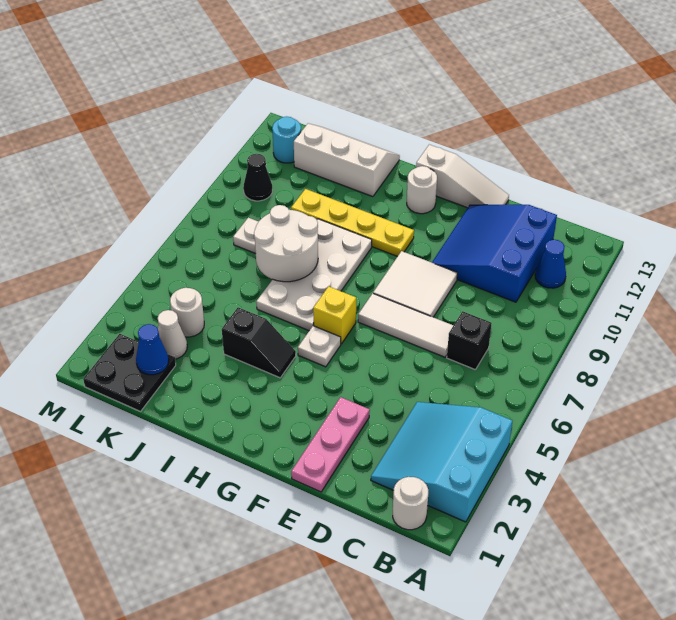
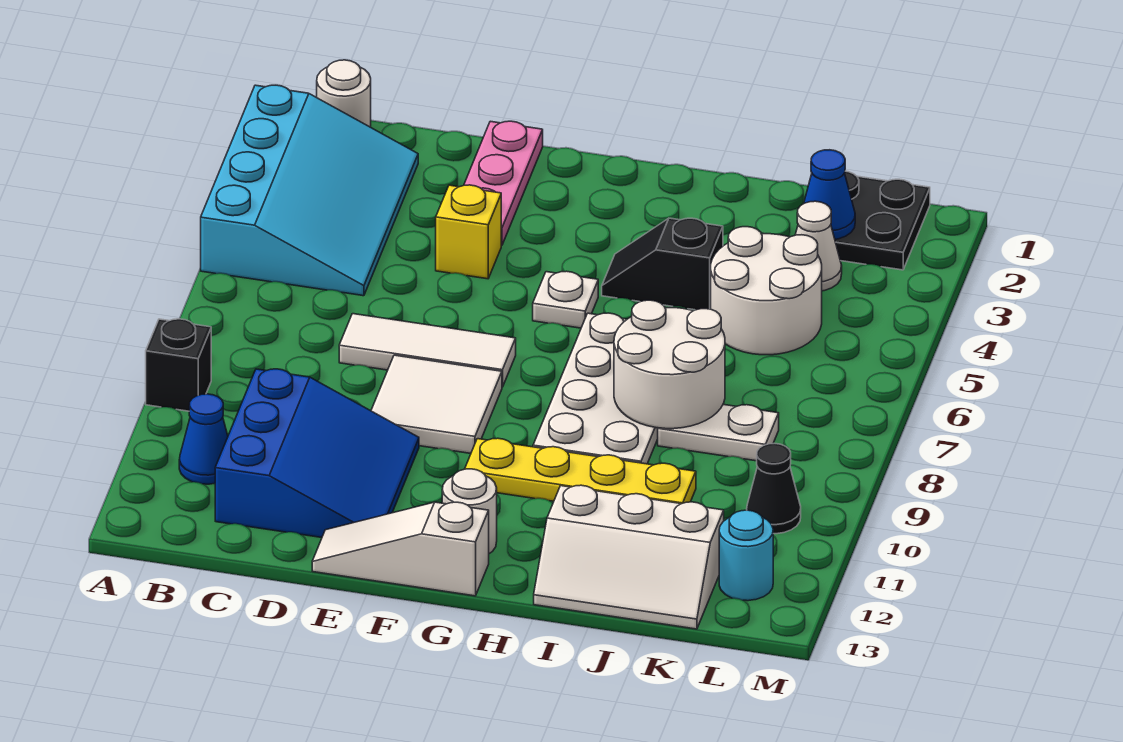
cyan 3x3 slope [371,402,512,522] -> cyan 3x4 slope [201,85,418,296]
black 1x1 brick [447,311,492,370] -> black 1x1 brick moved to [146,319,211,411]
yellow 1x1 brick [313,286,356,344] -> yellow 1x1 brick moved to [436,185,501,279]
white 1x1 round brick [170,288,204,337] -> white 2x2 round brick [711,227,822,355]

